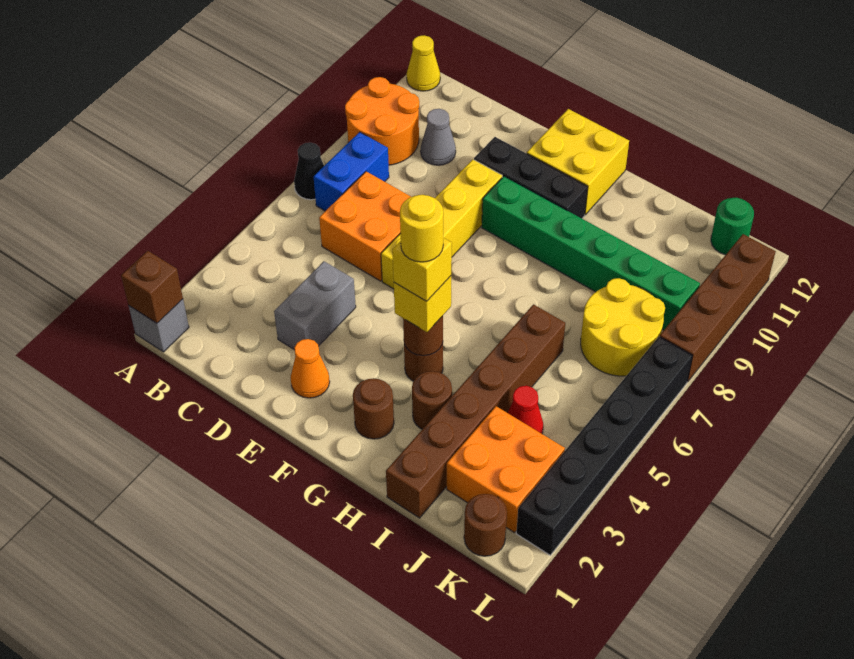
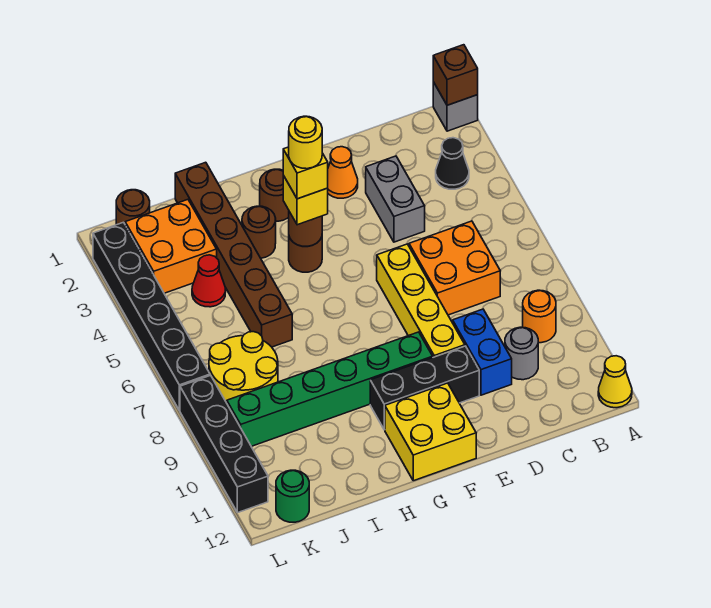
black 1x1 cone [294,143,324,200] -> black 1x1 cone moved to [436,138,469,189]
orange 2x2 round brick [345,77,419,165] -> orange 1x1 round brick [523,290,556,343]
blue 1x2 brick [314,132,389,211] -> blue 1x2 brick moved to [453,309,512,395]
grey 1x1 cone [421,109,456,165] -> grey 1x1 round brick [505,327,538,380]
brown 1x4 brick [660,234,776,382] -> black 1x4 brick [180,375,268,513]

